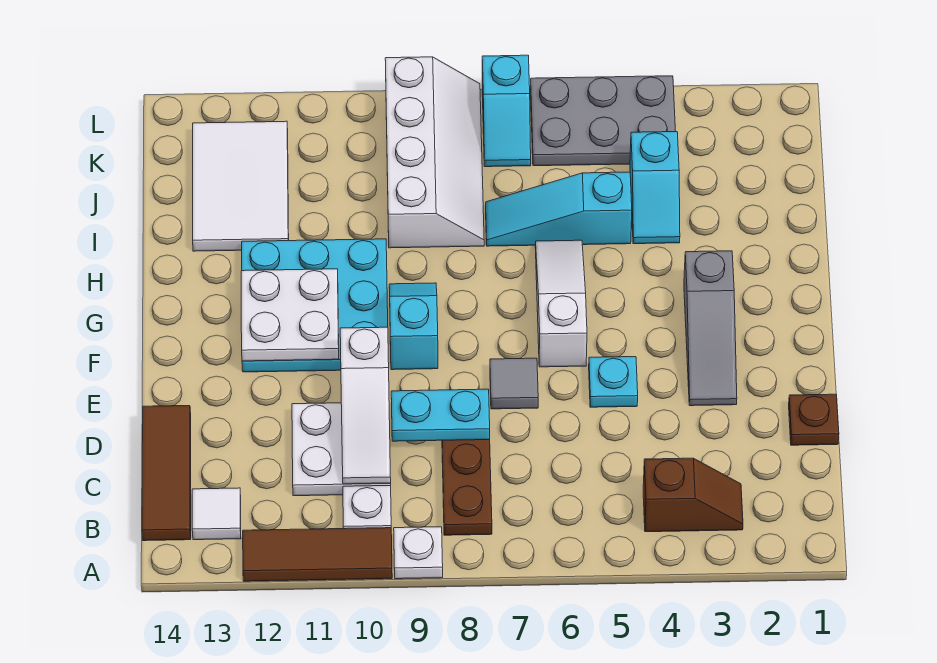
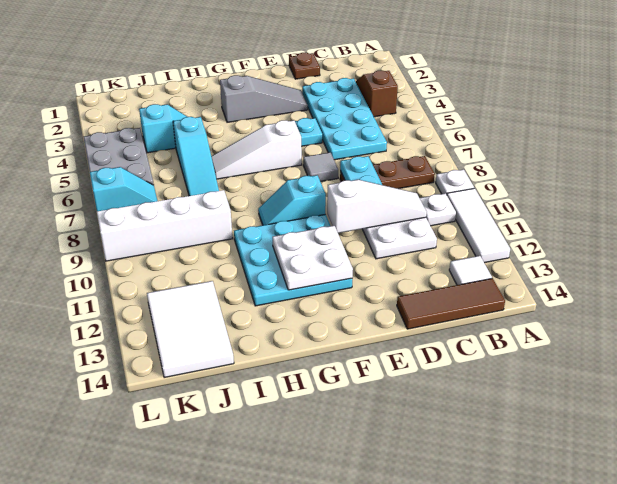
brown 1x3 tile [243,528,392,581] -> white 1x3 tile [447,188,510,263]
none -> cyan 2x4 plate [302,78,387,160]
white 2x3 tile [193,121,289,251] -> white 2x3 tile turned to [147,281,234,378]

